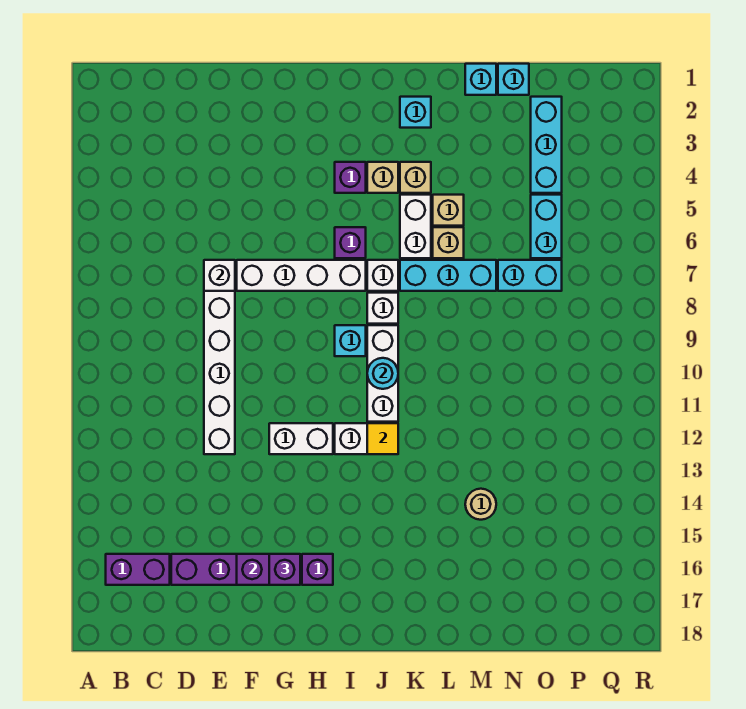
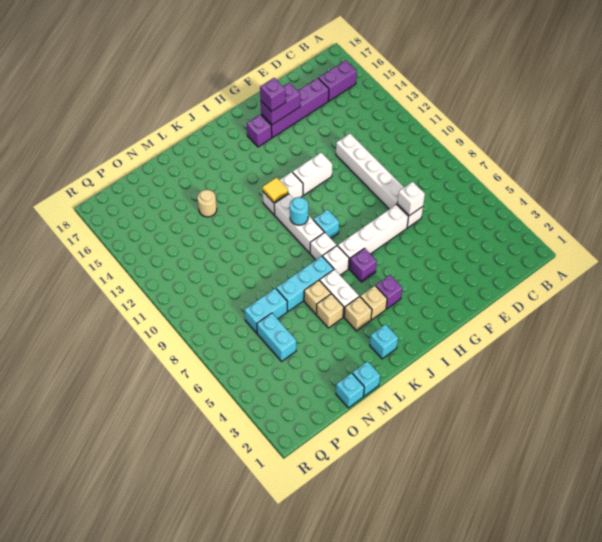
cyan 1x3 brick [531,97,562,193] -> none

